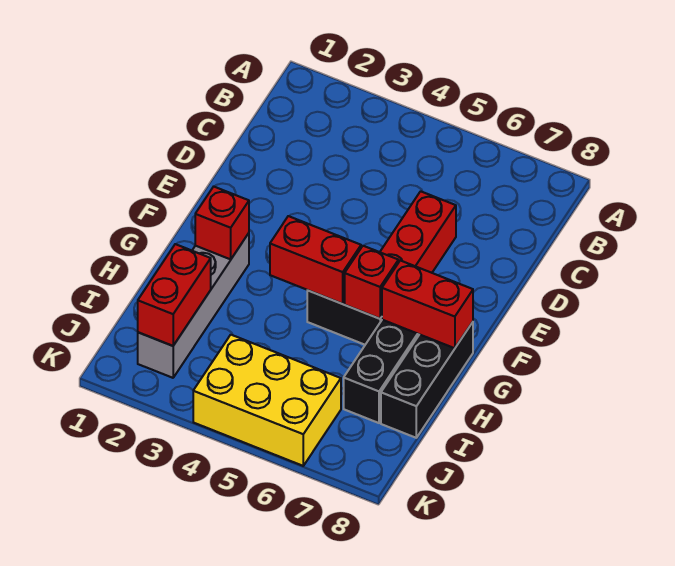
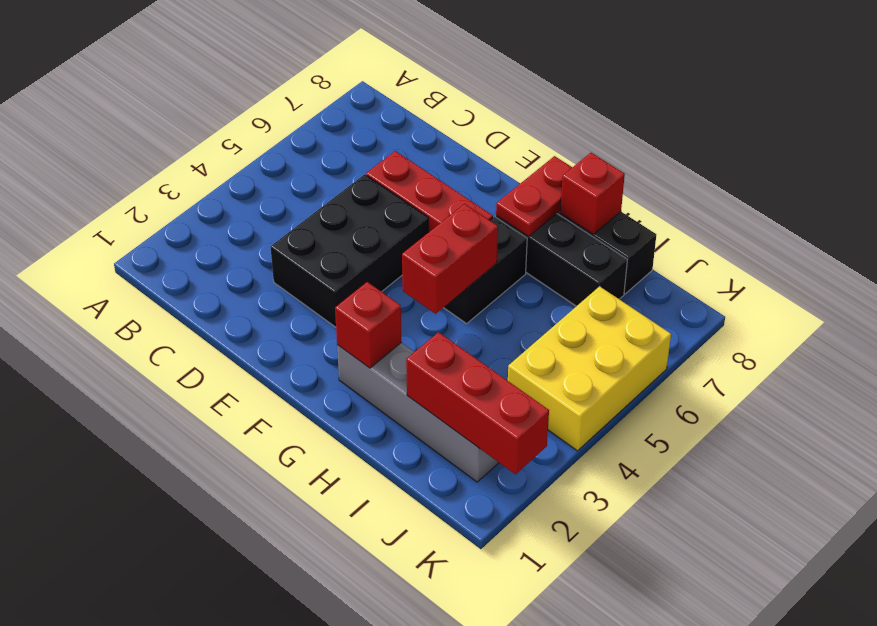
none -> black 2x3 brick [271,174,429,327]
red 1x1 brick [345,246,398,319] -> red 1x1 brick moved to [560,153,625,234]
red 1x2 brick [382,260,473,348] -> red 1x2 plate [496,156,572,237]
red 1x2 brick [138,244,211,346] -> red 1x3 brick [406,332,549,474]

